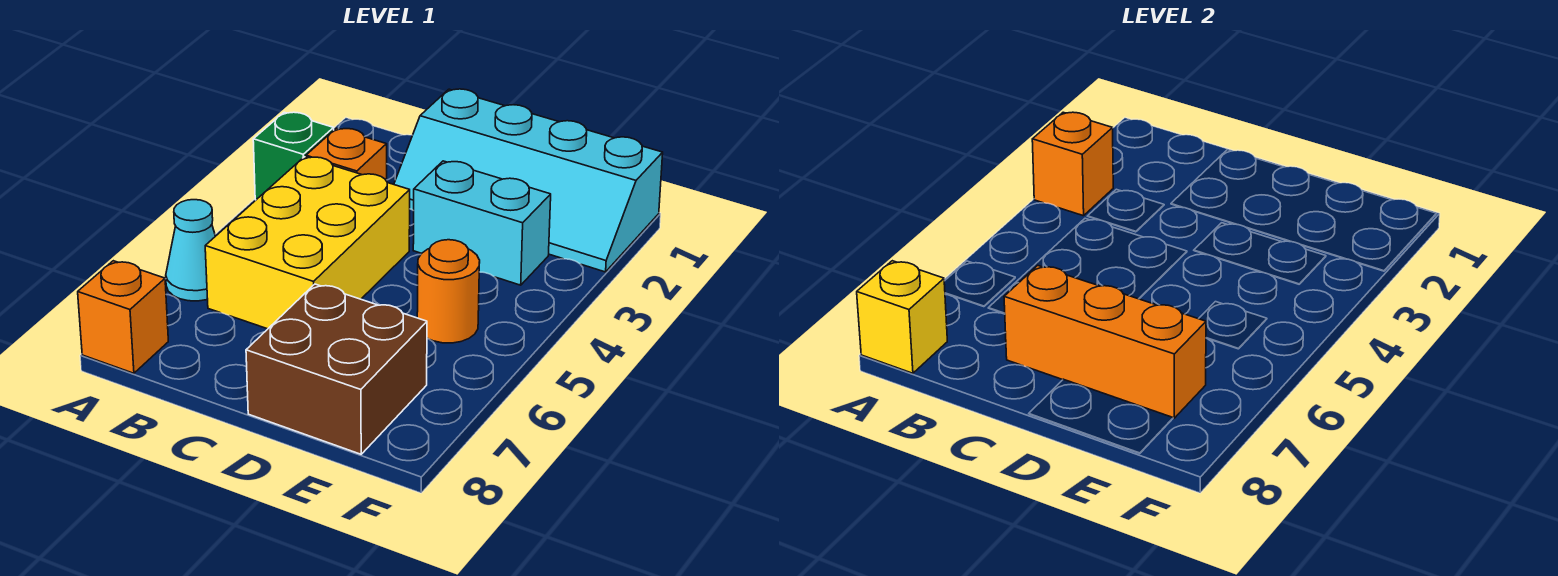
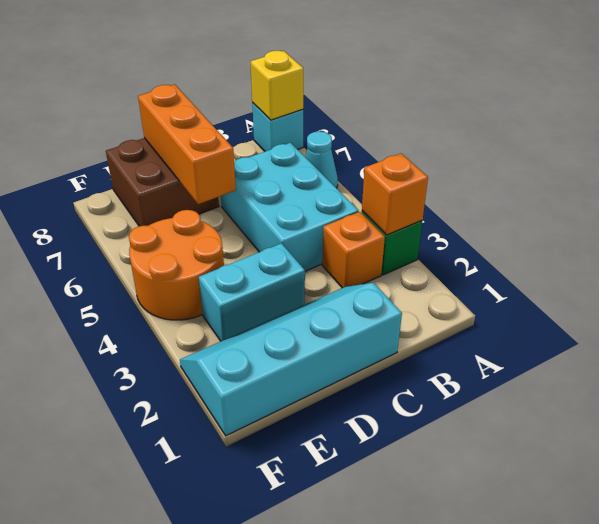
orange 1x1 brick [78,261,168,373] -> cyan 1x1 brick [252,103,303,151]
yellow 2x3 brick [205,157,410,329] -> cyan 2x3 brick [221,143,359,271]
orange 1x3 brick [1004,265,1206,418] -> orange 1x3 brick turned to [138,85,236,204]
orange 1x1 round brick [417,240,480,343] -> orange 2x2 round brick [129,210,224,320]

